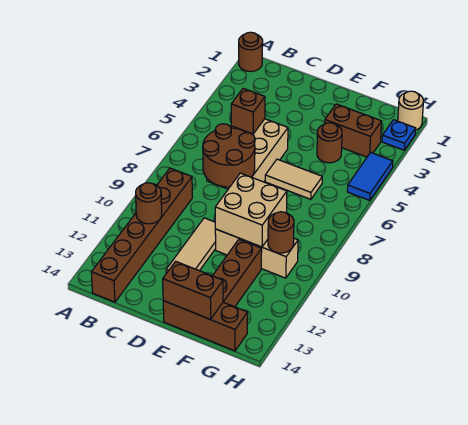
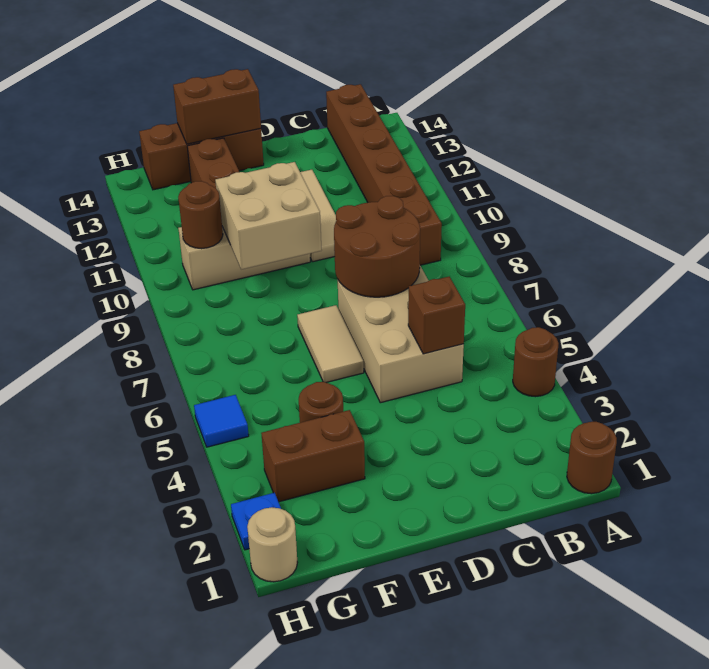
brown 1x1 round brick [136,183,162,224] -> brown 1x1 round brick moved to [513,327,559,397]
tan 1x2 tile [265,159,322,199] -> tan 1x2 tile turned to [297,305,364,383]
blue 1x2 tile [347,152,393,200] -> blue 1x1 tile [194,395,249,447]

